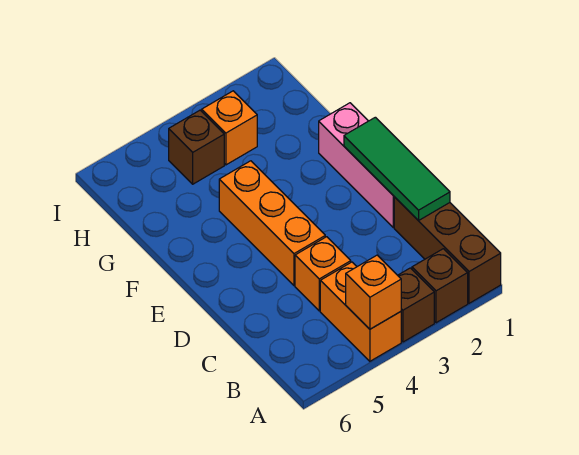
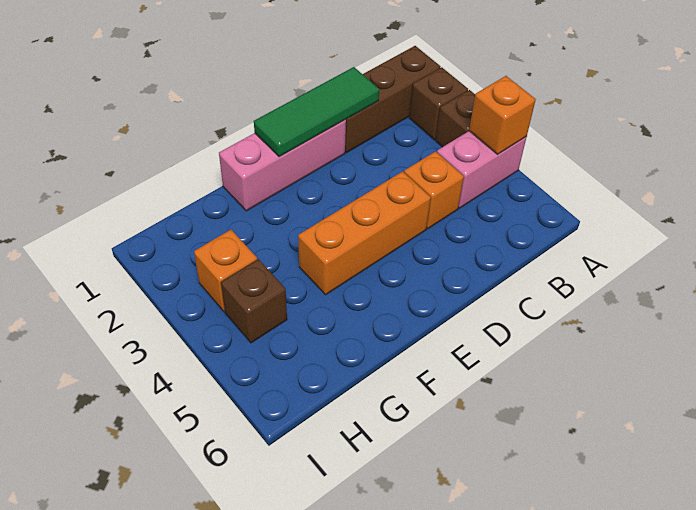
orange 1x2 brick [320,262,401,361] -> pink 1x2 brick [437,131,526,208]

